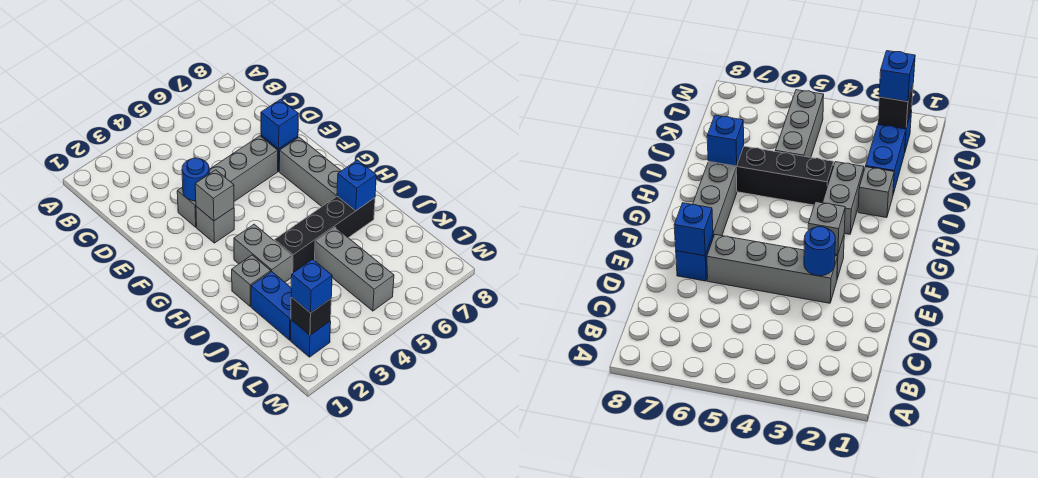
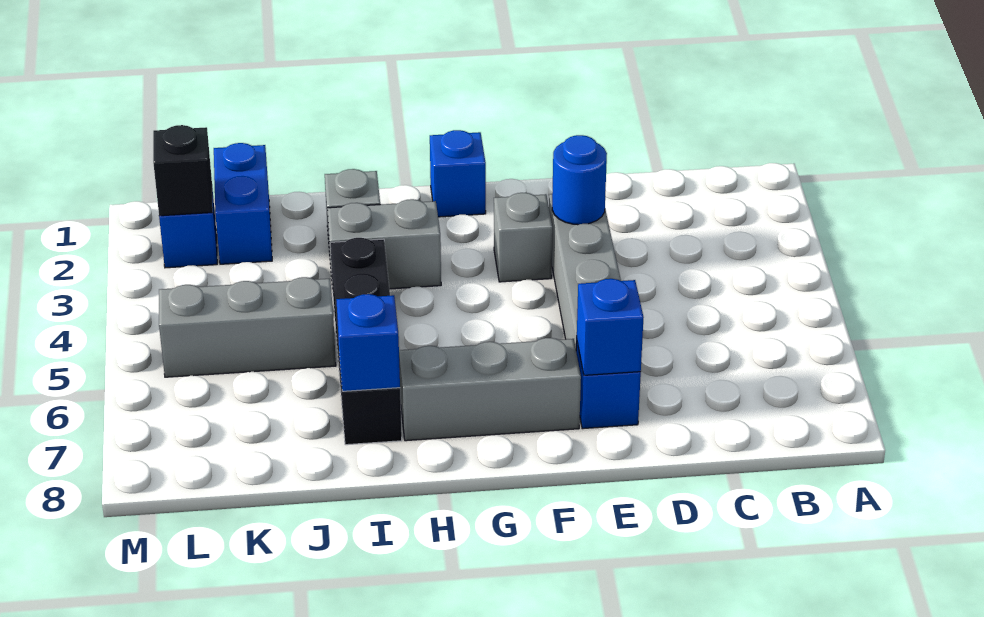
grey 1x1 brick [195,170,234,221] -> none
blue 1x2 brick [251,271,291,340] -> blue 1x2 brick turned to [214,143,272,264]
blue 1x1 brick [291,259,332,313] -> blue 1x1 brick moved to [430,130,486,217]

